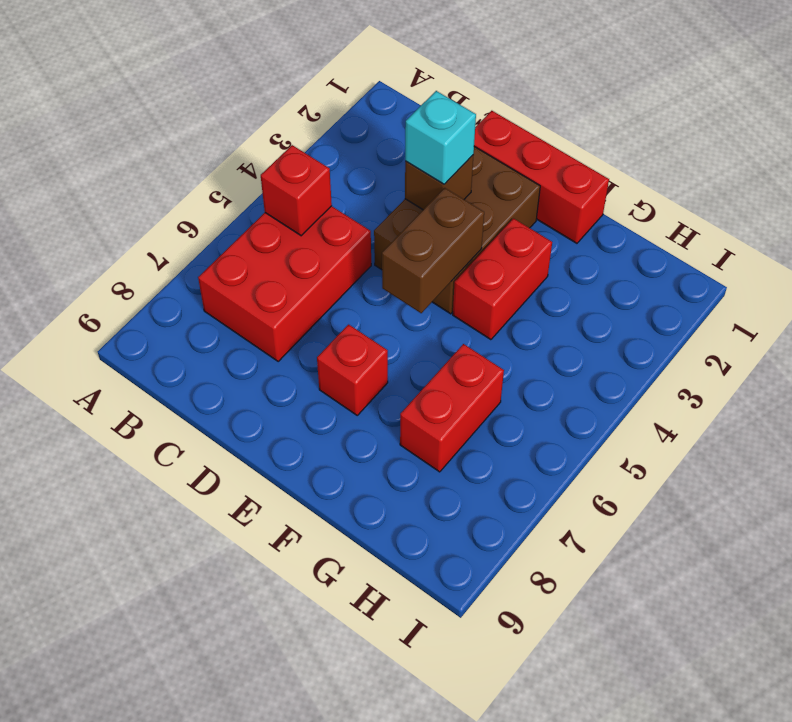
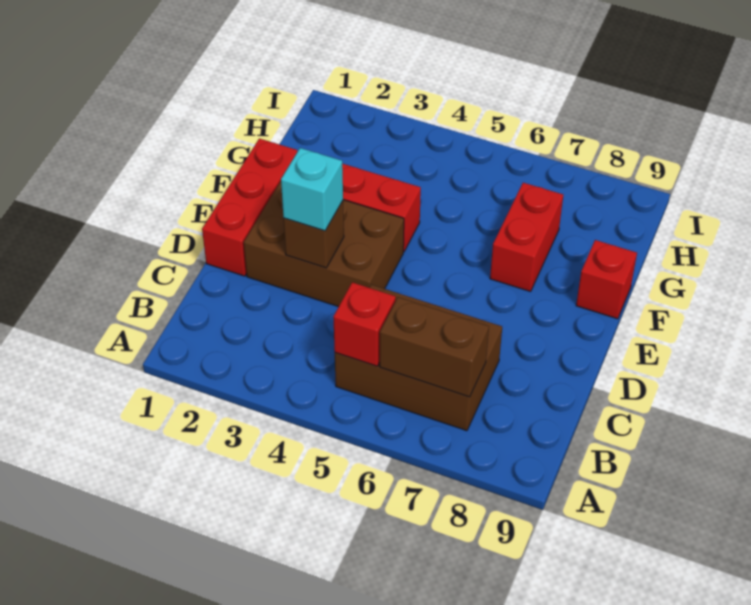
red 2x3 brick [198,206,371,361] -> brown 2x3 brick [335,285,502,431]
brown 1x2 brick [382,188,484,313] -> brown 1x2 brick moved to [380,297,489,397]
red 1x1 brick [317,325,388,415] -> red 1x1 brick moved to [576,240,637,319]
red 1x2 brick [400,344,504,472] -> red 1x2 brick turned to [490,183,563,292]

